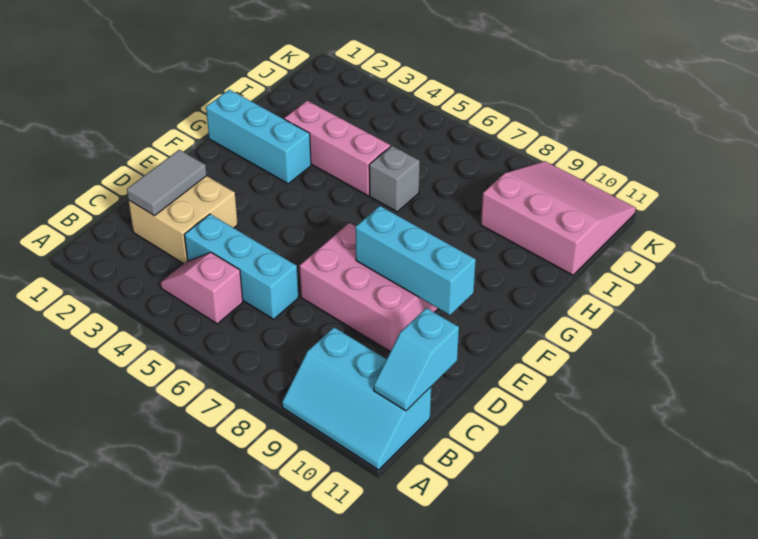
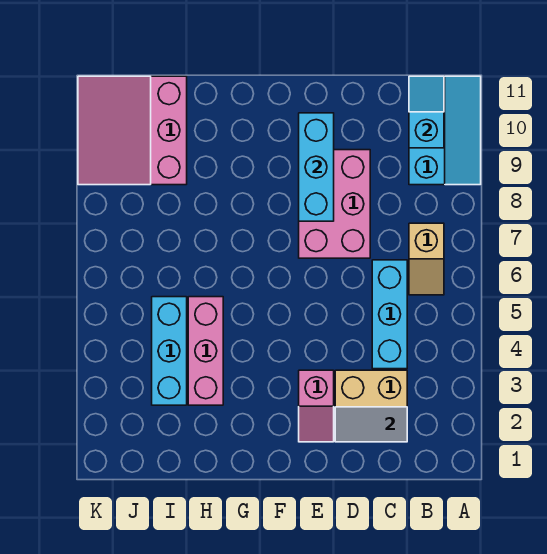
pink 1x2 slope [161,253,243,324] -> pink 1x2 slope moved to [299,370,334,442]
none -> tan 1x2 slope [409,223,444,295]
cyan 1x2 slope [374,308,459,411] -> cyan 1x2 slope turned to [409,76,444,148]
cyan 1x3 brick [206,90,311,184] -> cyan 1x3 brick moved to [152,297,187,405]
grey 1x1 brick [369,146,420,212] -> none

